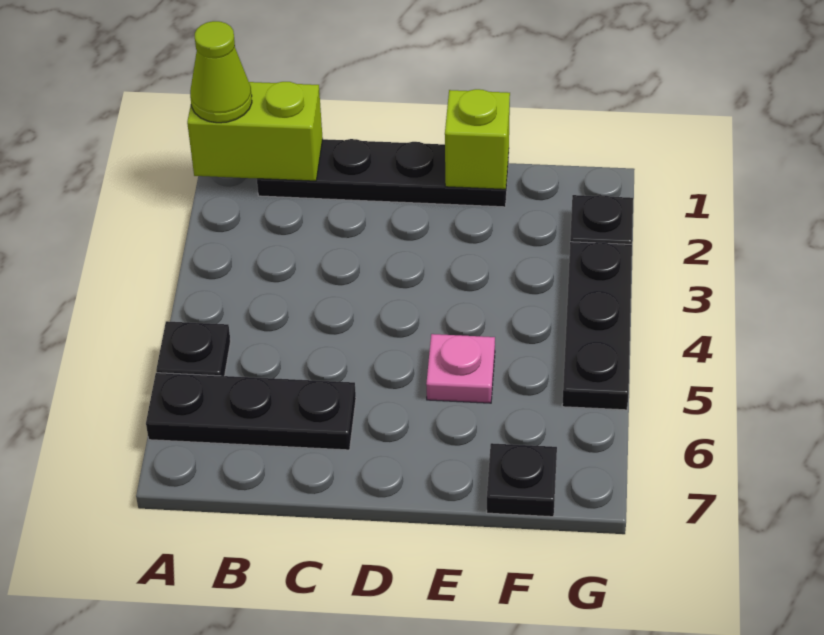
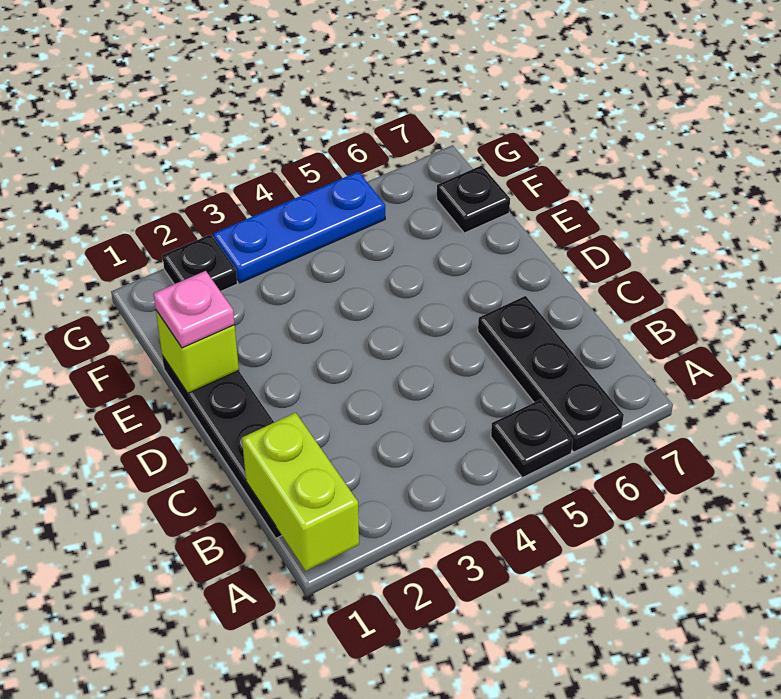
lime 1x1 cone [190,21,252,123] -> none
pink 1x1 plate [426,334,495,403] -> pink 1x1 plate moved to [153,271,235,348]
black 1x3 plate [562,242,632,410] -> blue 1x3 plate [213,172,385,283]

